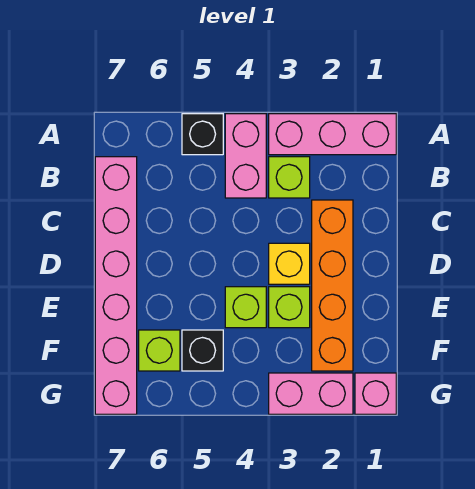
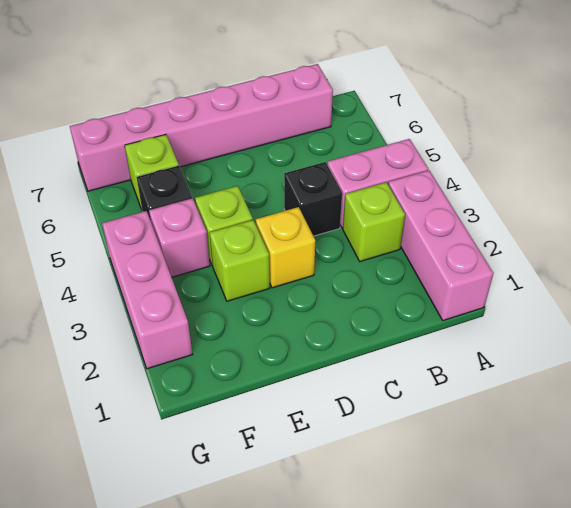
black 1x1 brick [182,114,223,155] -> black 1x1 brick moved to [284,162,342,236]
orange 1x4 brick [312,200,353,371] -> none
pink 1x1 brick [355,373,396,414] -> pink 1x1 brick moved to [149,198,210,277]
pink 1x2 brick [269,373,353,414] -> pink 1x3 brick [102,211,193,369]

